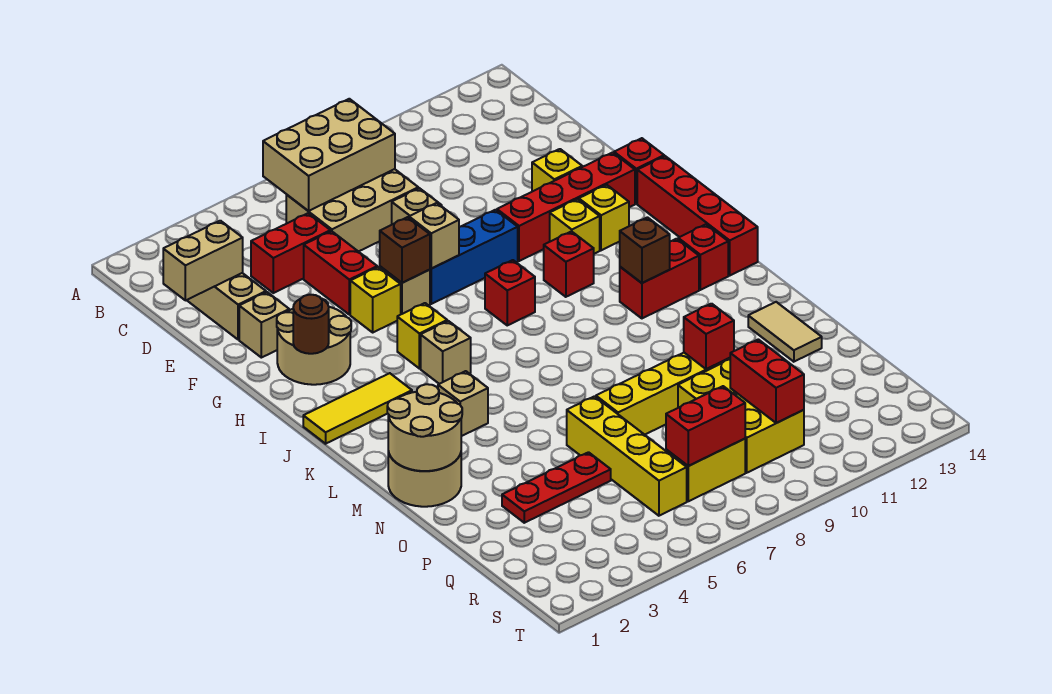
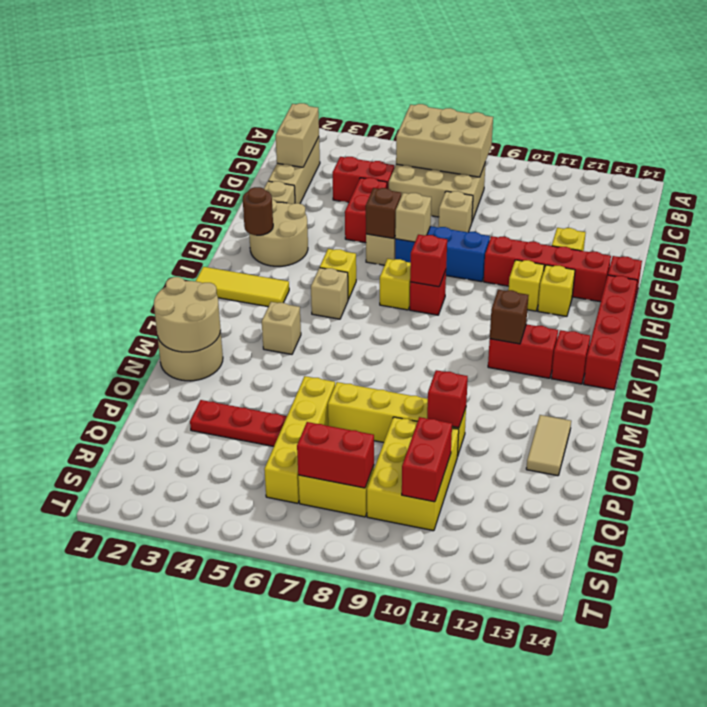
tan 1x2 brick [163,221,243,300] -> tan 1x2 brick turned to [276,103,319,167]
yellow 1x1 brick [350,267,401,332] -> yellow 1x1 brick moved to [380,259,411,310]
red 1x1 brick [544,231,594,297] -> red 1x1 brick moved to [410,235,447,287]

